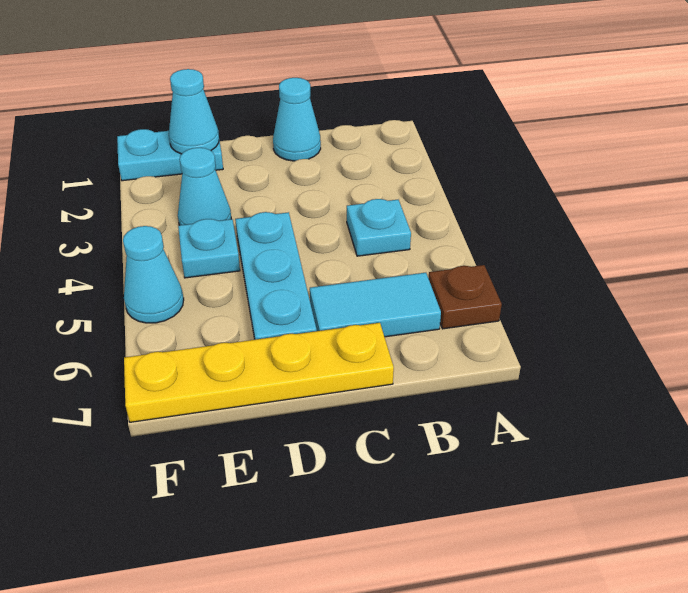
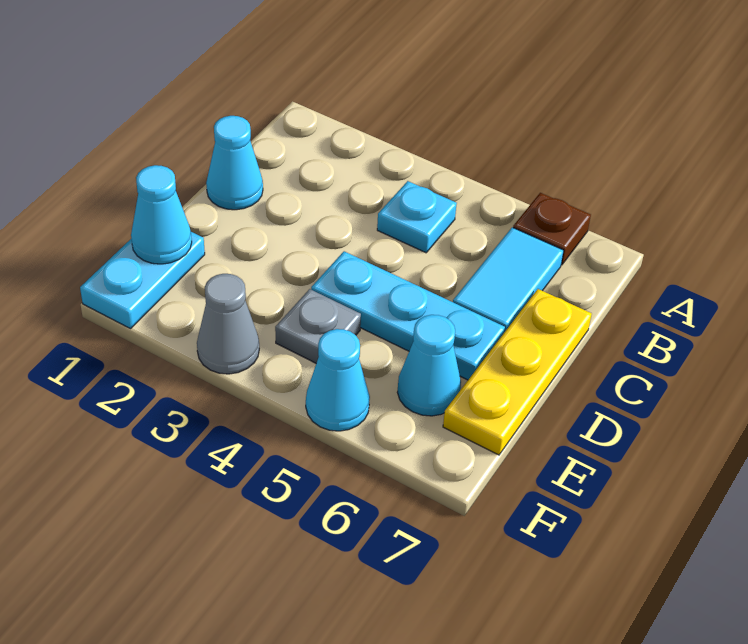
yellow 1x4 plate [124,323,394,422] -> yellow 1x3 plate [443,289,592,455]
cyan 1x1 cone [178,148,231,225] -> cyan 1x1 cone moved to [397,315,461,416]
cyan 1x1 plate [178,219,240,278] -> grey 1x1 plate [275,289,361,363]
none -> grey 1x1 cone [197,274,259,374]

